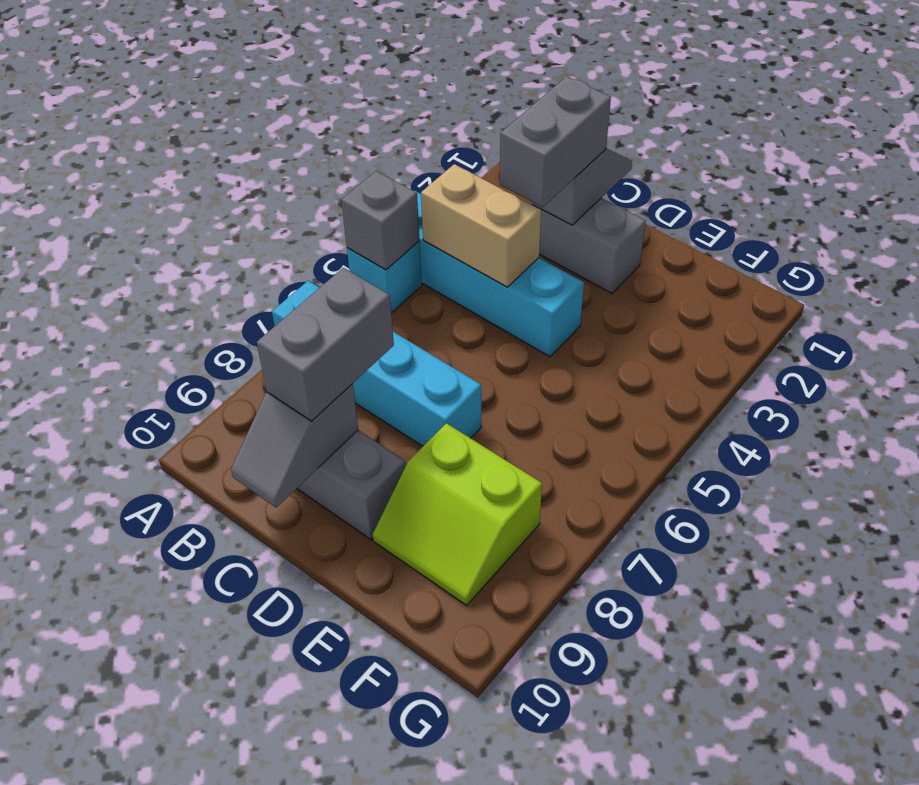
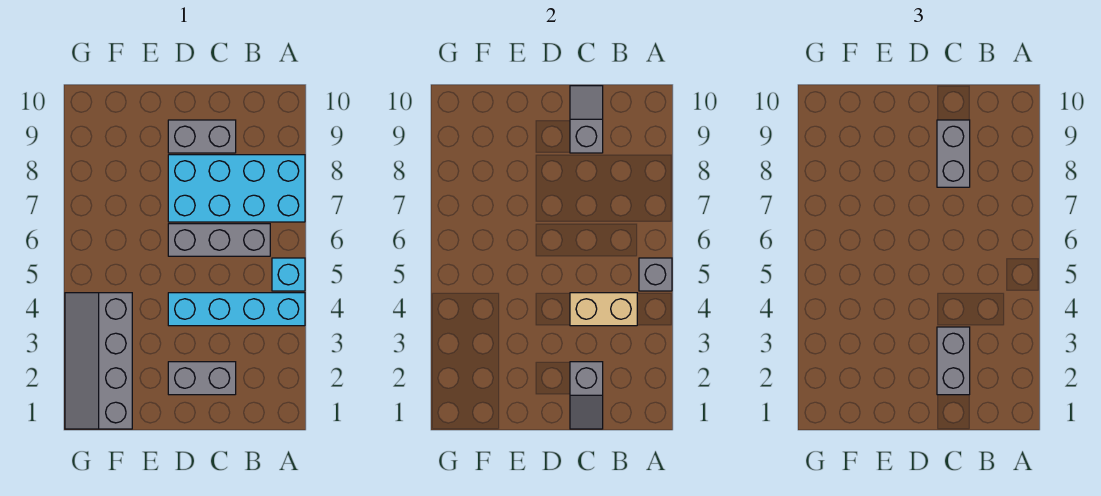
cyan 1x4 brick [272,281,481,446] -> cyan 2x4 brick [168,155,305,222]
none -> grey 1x3 brick [168,224,270,256]
lime 2x2 slope [373,423,542,605] -> none
none -> grey 2x4 slope [65,293,132,429]

